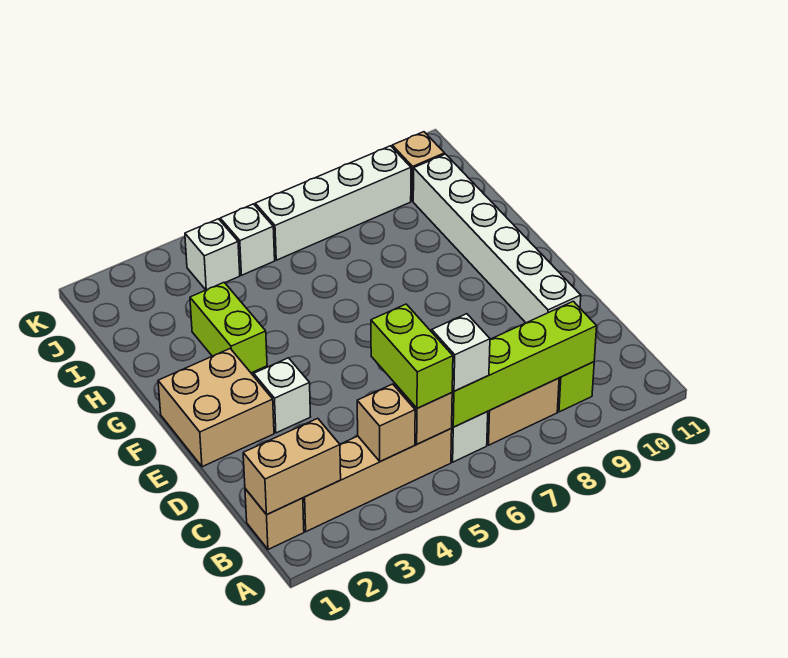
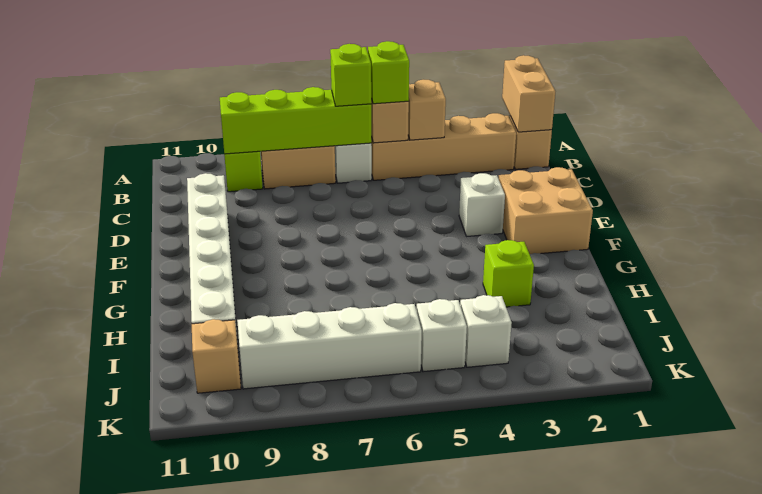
tan 1x2 brick [243,418,341,515] -> tan 1x2 brick turned to [502,55,555,132]
lime 1x2 brick [371,304,453,408] -> lime 1x1 brick [368,41,409,104]
white 1x1 brick [432,314,490,391] -> lime 1x1 brick [330,44,371,106]
lime 1x2 brick [190,282,267,373] -> lime 1x1 brick [483,240,534,307]

